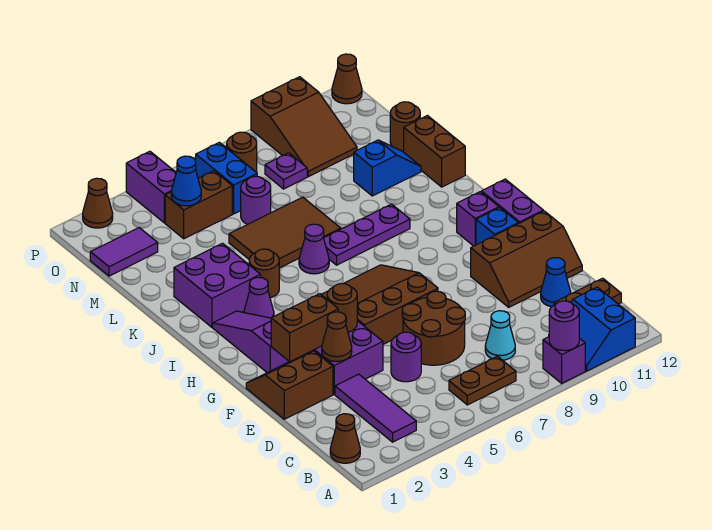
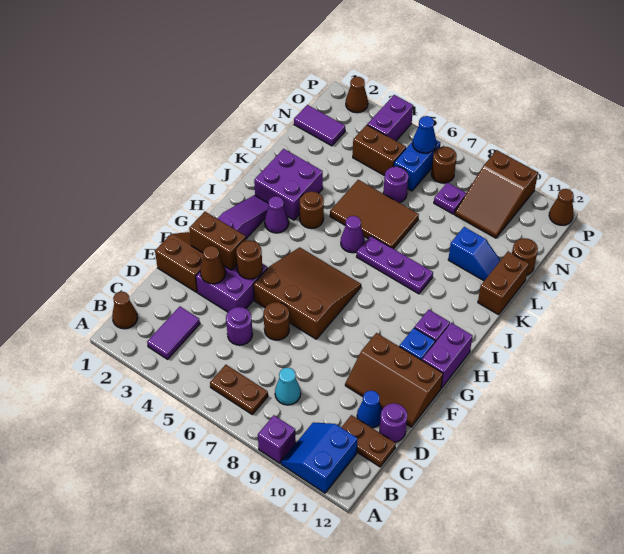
purple 1x1 round brick [549,301,579,351] -> purple 1x1 round brick moved to [380,403,407,442]
purple 1x3 tile [335,374,416,442] -> purple 1x2 tile [147,306,200,359]
brown 2x2 round brick [402,291,465,365] -> brown 1x1 round brick [264,302,289,340]
blue 1x1 cone [171,156,201,206] -> blue 1x1 cone moved to [413,116,436,153]

